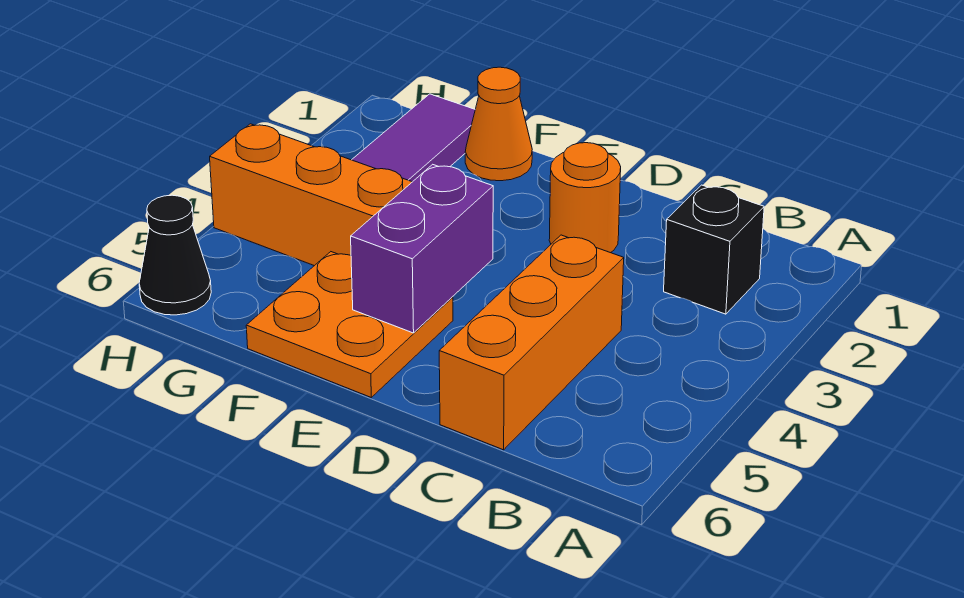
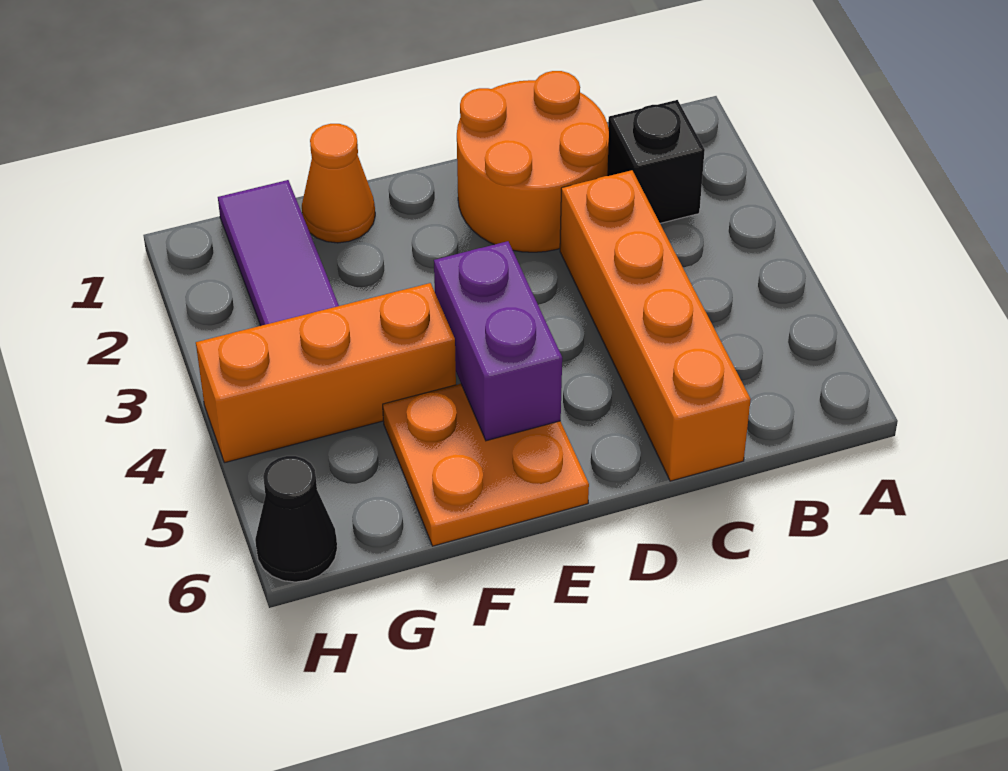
orange 1x3 brick [439,235,624,450] -> orange 1x4 brick [560,170,751,481]
orange 1x1 round brick [549,143,621,253] -> orange 2x2 round brick [457,71,609,252]

